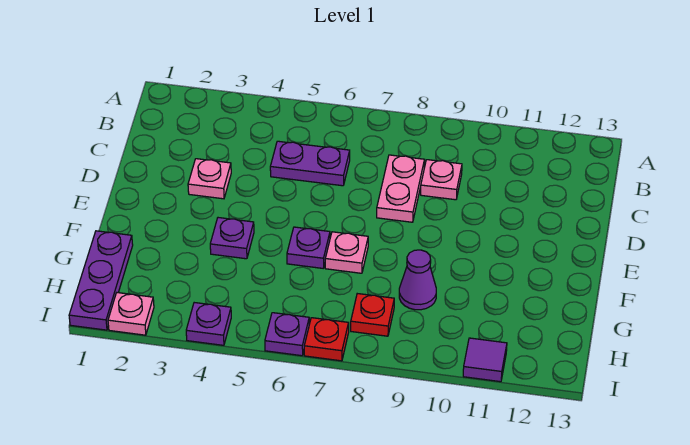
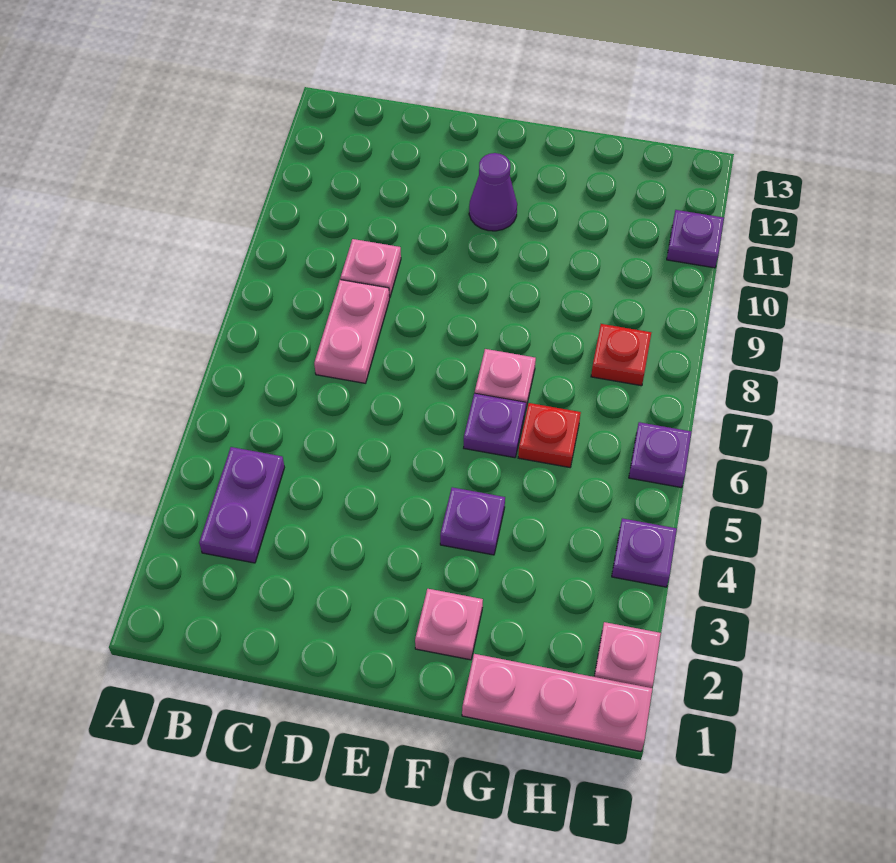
purple 1x2 plate [270,141,350,186] -> purple 1x2 plate moved to [199,447,284,563]
pink 1x2 plate [377,155,424,222] -> pink 1x2 plate turned to [314,280,389,383]
pink 1x1 plate [188,159,231,199] -> pink 1x1 plate moved to [415,589,483,660]
purple 1x3 plate [69,231,133,330] -> pink 1x3 plate [462,654,652,752]
purple 1x1 cone [399,250,436,310] -> purple 1x1 cone moved to [469,153,517,231]
red 1x1 plate [304,318,349,361] -> red 1x1 plate moved to [518,403,581,467]
purple 1x1 tile [463,338,507,382] -> purple 1x1 plate [667,210,724,268]

